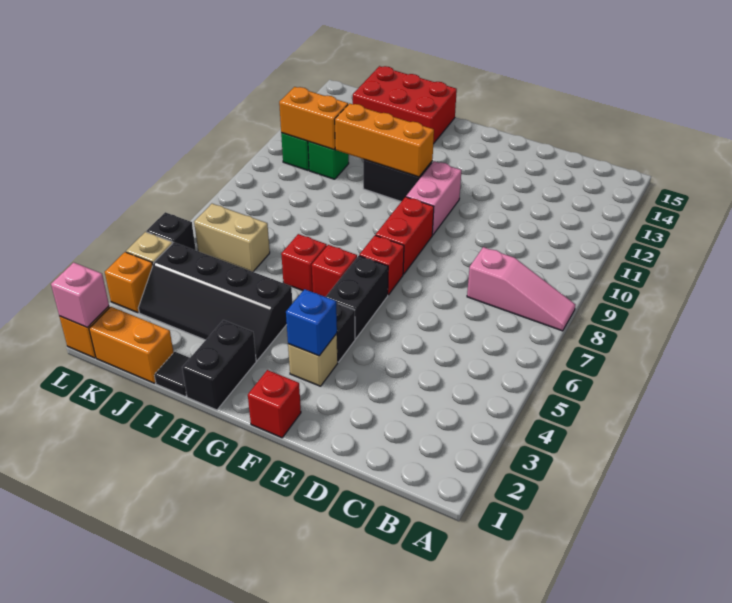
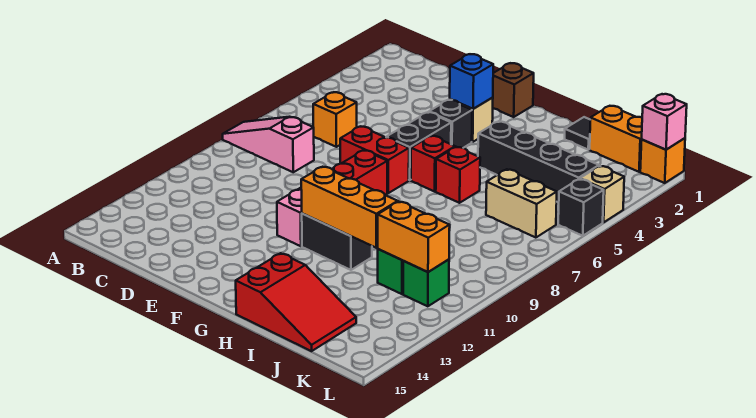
red 1x1 brick [248,370,301,438] -> brown 1x1 brick [493,63,534,117]
red 1x1 brick [359,235,404,295] -> red 1x2 brick [340,127,409,193]
black 1x2 brick [182,320,256,410] -> none
red 2x3 brick [353,66,457,144] -> red 2x3 slope [236,253,356,351]
orange 1x1 brick [105,252,153,313] -> orange 1x1 brick moved to [313,92,357,147]

